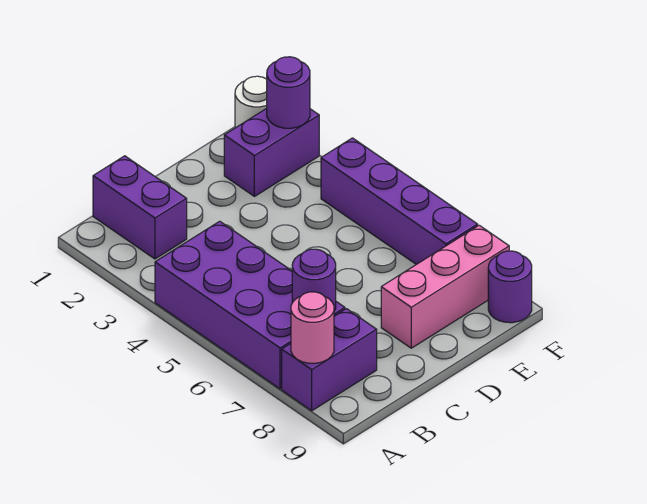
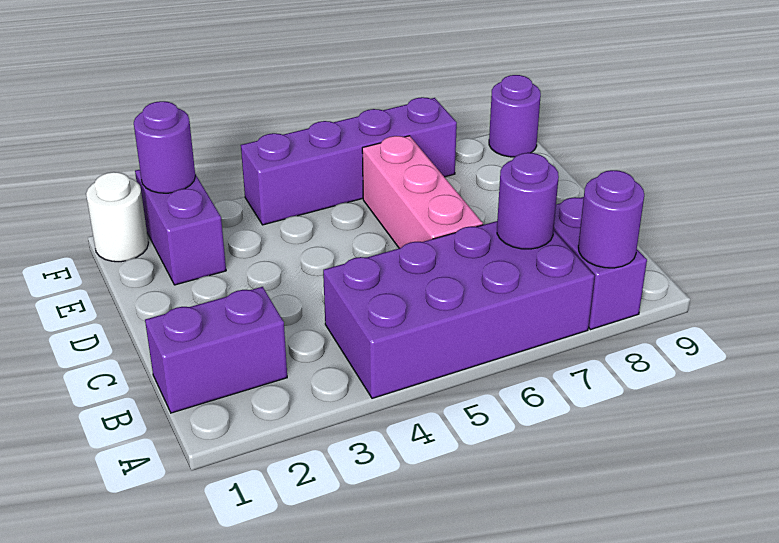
pink 1x1 round brick [291,292,334,363] -> purple 1x1 round brick [578,170,644,268]
pink 1x3 brick [381,225,509,348] -> pink 1x3 brick moved to [362,136,483,248]

